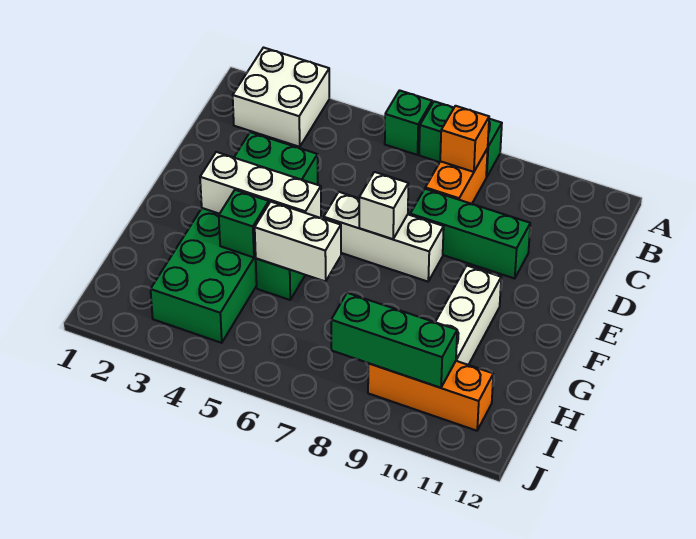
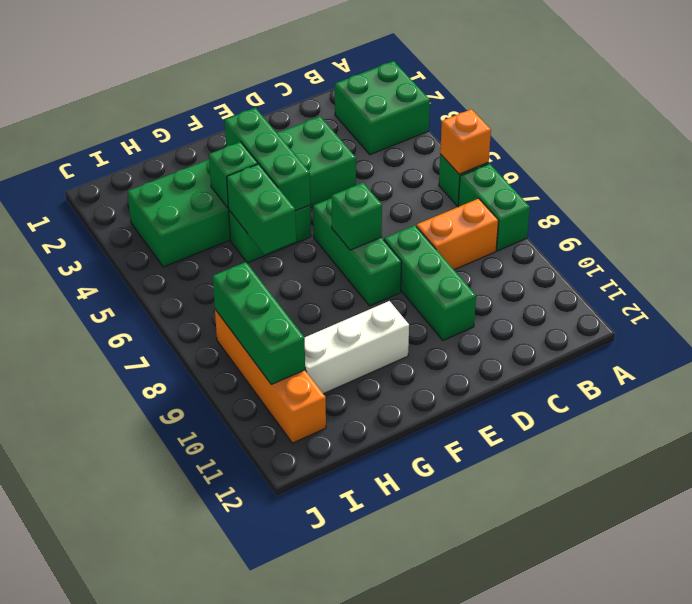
white 2x2 brick [233,48,329,147] -> green 2x2 brick [335,61,430,155]
orange 1x1 brick [440,106,489,172] -> orange 1x1 brick moved to [440,109,491,174]
white 1x3 brick [324,192,444,282] -> green 1x3 brick [313,198,402,306]
white 1x1 brick [359,172,409,239] -> green 1x1 brick [332,183,382,250]
white 1x3 brick [200,152,321,218] -> green 1x3 brick [225,108,310,211]
white 1x2 brick [255,202,341,281] -> green 1x2 brick [227,164,296,254]
orange 1x3 brick [368,361,493,431] -> orange 1x4 brick [215,310,326,443]

